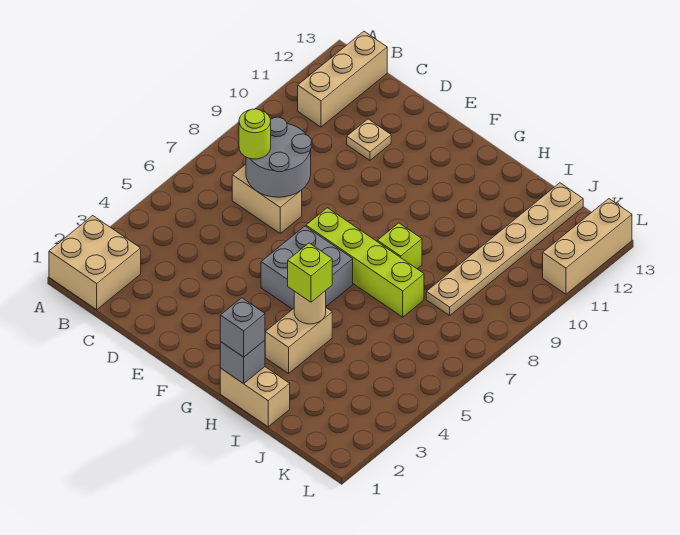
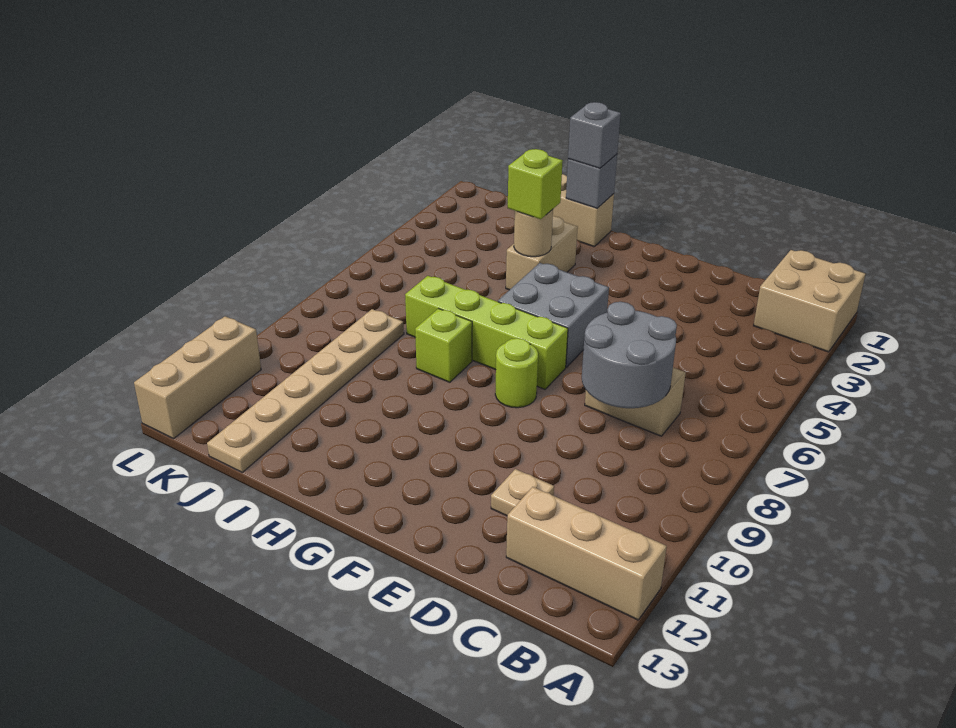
tan 1x3 brick [298,31,387,127] -> tan 1x3 brick turned to [506,487,667,620]
lime 1x1 round brick [239,109,271,159] -> lime 1x1 round brick moved to [495,338,538,408]

